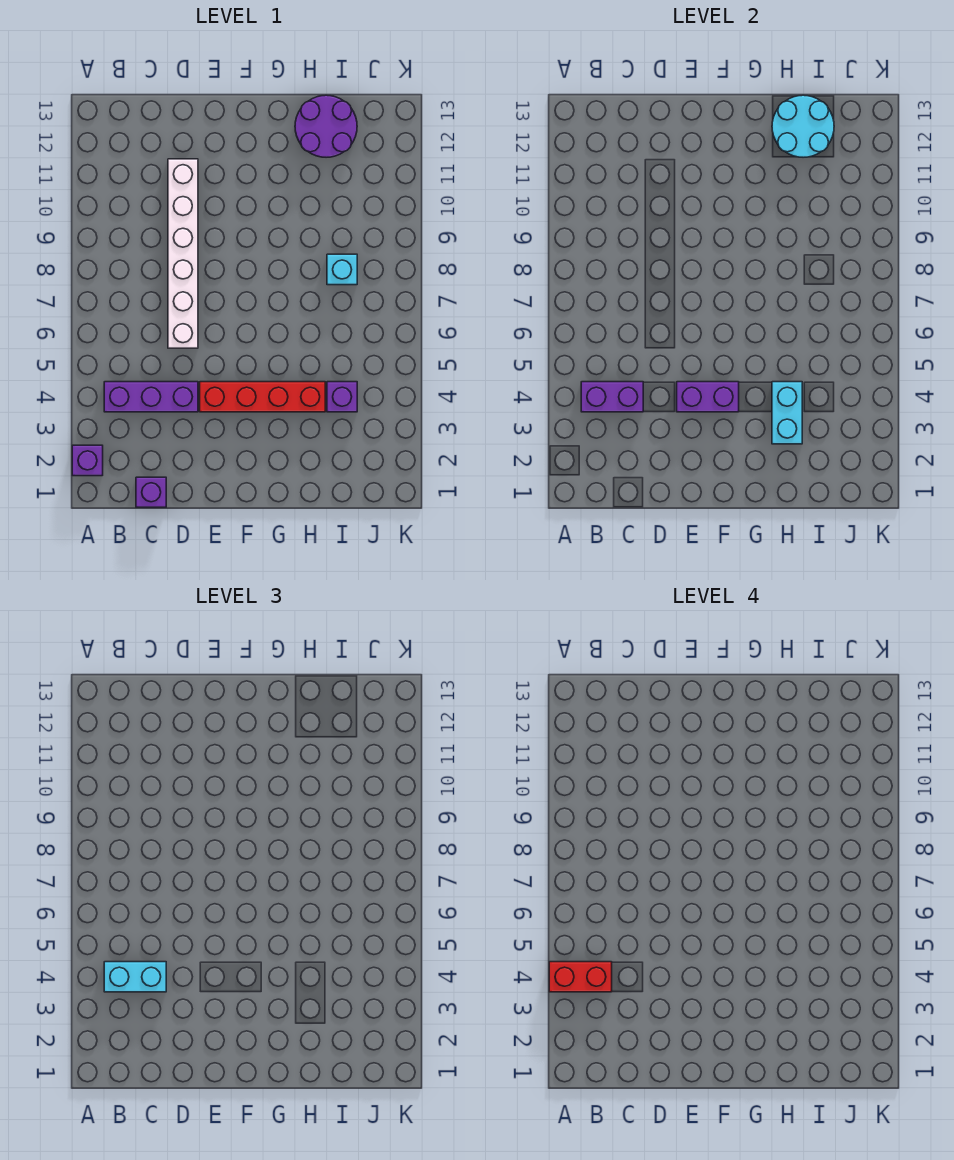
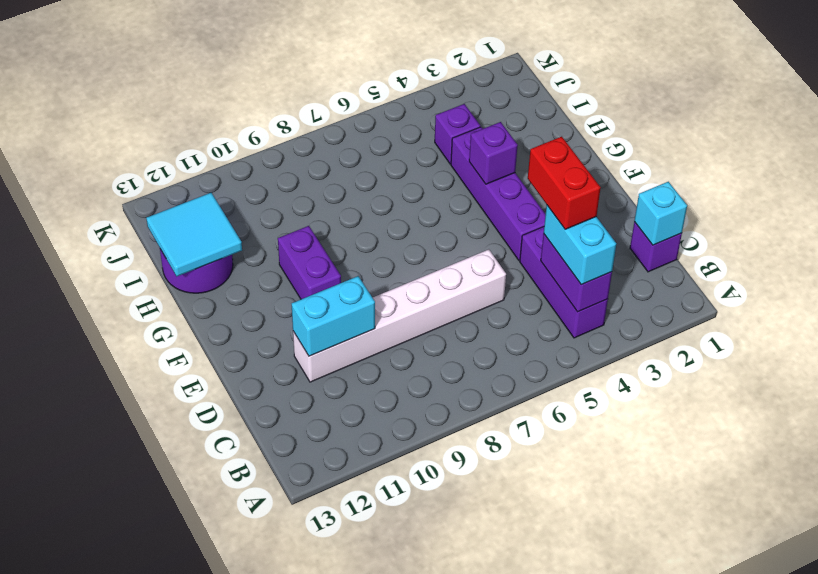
purple 1x1 brick [72,445,103,476] -> purple 1x1 brick moved to [469,122,518,184]
red 1x2 brick [549,962,612,992] -> red 1x2 brick moved to [528,137,601,229]
red 1x4 brick [200,382,325,412] -> purple 1x4 brick [451,127,546,261]
purple 1x2 brick [677,382,739,412] -> purple 1x2 brick moved to [278,226,341,299]
cyan 1x2 brick [772,382,802,444] -> cyan 1x2 brick moved to [292,276,375,356]
cyan 2x2 round brick [772,95,834,157] -> cyan 2x2 tile [146,193,242,276]
cyan 1x1 brick [327,254,357,285] -> cyan 1x1 brick moved to [634,182,687,245]

